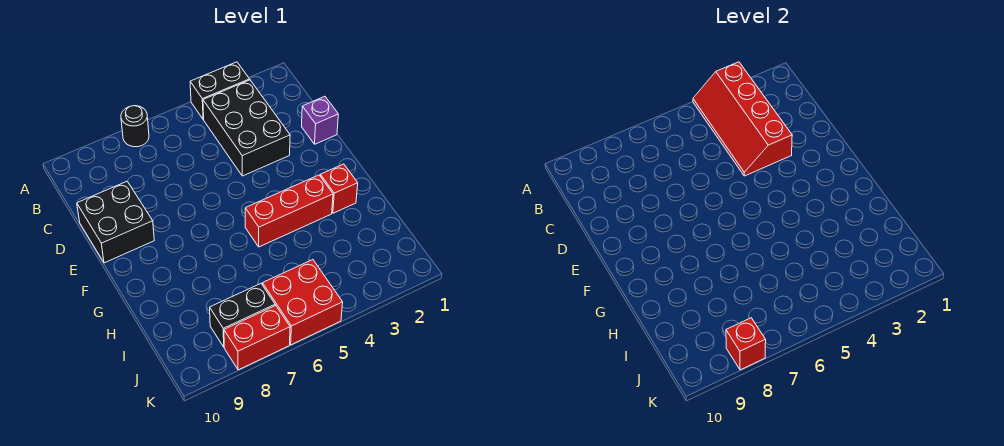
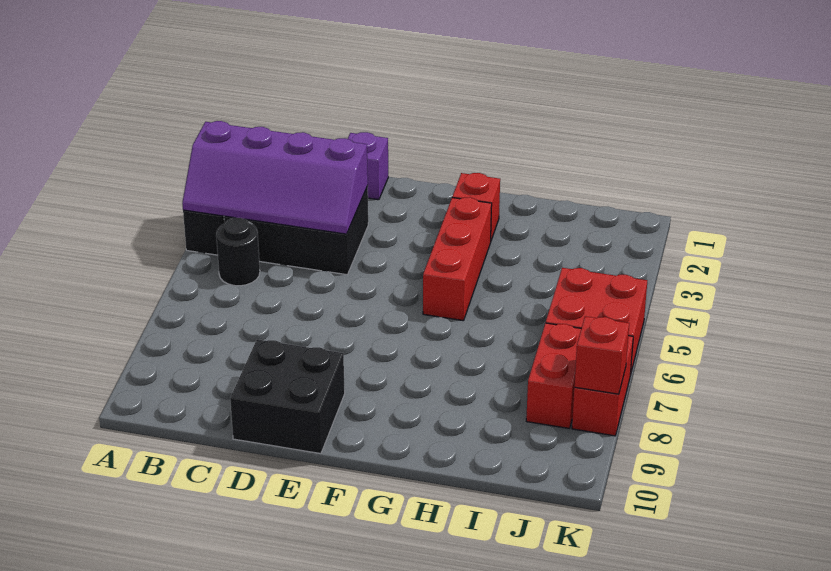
red 2x4 slope [693,62,792,176] -> purple 2x4 slope [182,121,368,234]
black 1x1 round brick [121,106,149,147] -> black 1x1 round brick moved to [216,218,260,286]
black 1x2 brick [210,284,275,347] -> red 1x2 brick [526,323,581,428]

